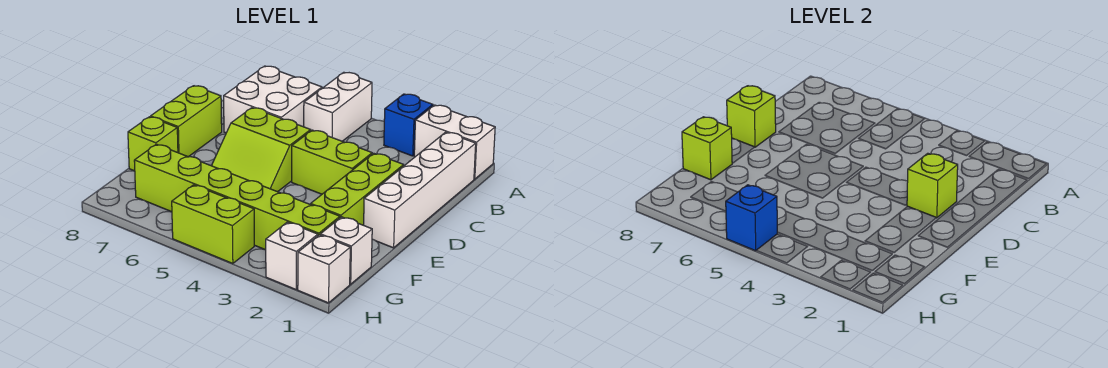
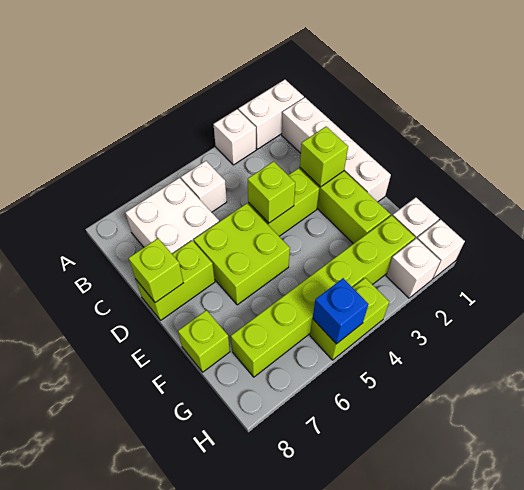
blue 1x1 brick [384,94,433,156] -> white 1x1 brick [214,109,256,165]
white 1x2 brick [304,72,372,141] -> white 1x1 brick [181,161,227,212]
lime 2x2 slope [212,108,311,192] -> lime 2x2 brick [194,203,290,305]
lime 1x2 brick [151,86,222,157] -> lime 1x2 brick turned to [136,241,215,320]
lime 1x1 brick [682,117,732,180] -> lime 1x1 brick moved to [248,161,295,223]

